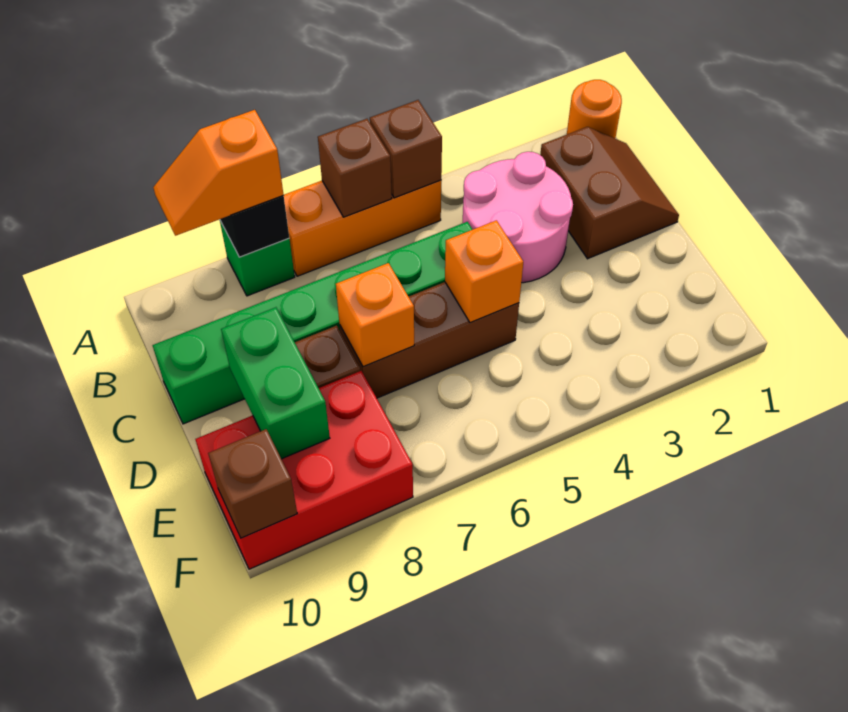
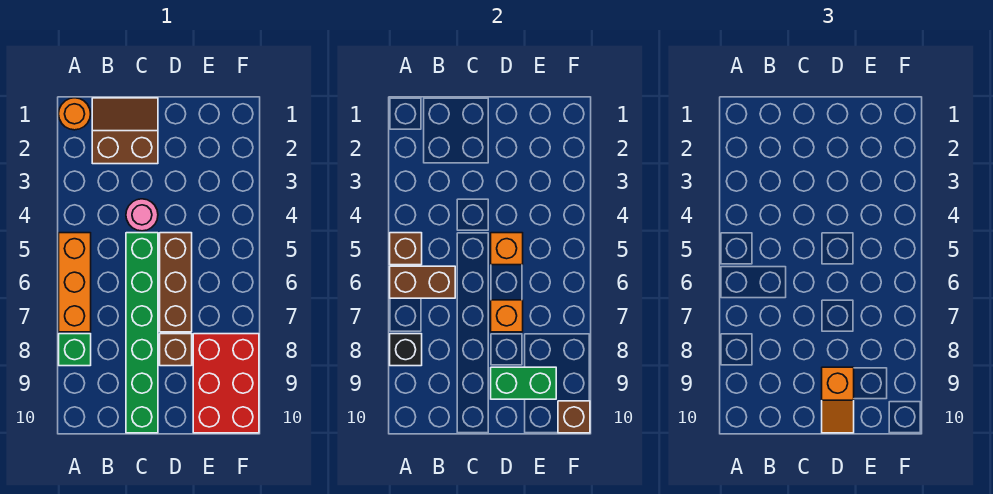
brown 1x1 brick [318,119,392,217] -> brown 1x2 brick [390,266,455,298]
orange 1x2 slope [153,110,283,236] -> orange 1x2 slope moved to [822,367,854,433]
pink 2x2 round brick [463,152,573,283] -> pink 1x1 round brick [126,199,158,231]

